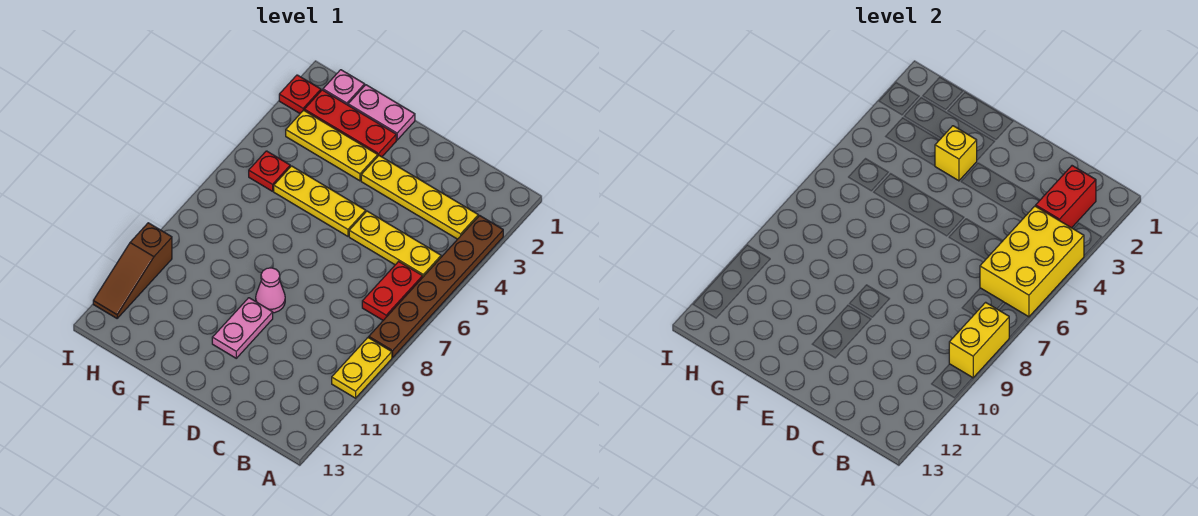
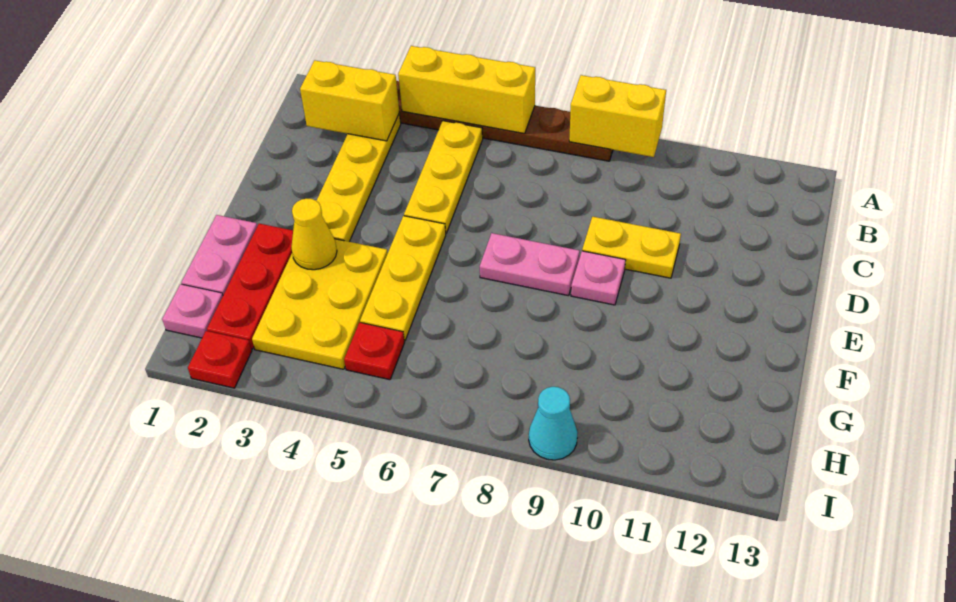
yellow 2x3 brick [980,206,1084,317] -> yellow 1x3 brick [398,46,535,134]
yellow 1x2 plate [332,338,392,398] -> yellow 1x2 plate moved to [582,217,681,278]
red 1x2 brick [1036,166,1096,228] -> yellow 1x2 brick [300,60,399,141]
red 1x2 plate [362,261,423,320] -> none
pink 1x1 cone [256,268,285,313] -> pink 1x1 plate [571,251,626,305]
pink 1x2 plate [212,298,273,358] -> pink 1x2 plate moved to [480,233,580,296]
yellow 1x3 plate [286,110,378,181] -> yellow 2x3 plate [252,239,388,369]
yellow 1x1 brick [935,126,977,181] -> yellow 1x1 cone [291,199,337,270]
none -> cyan 1x1 cone [529,387,578,460]
brown 1x3 slope [93,223,172,318] -> none

